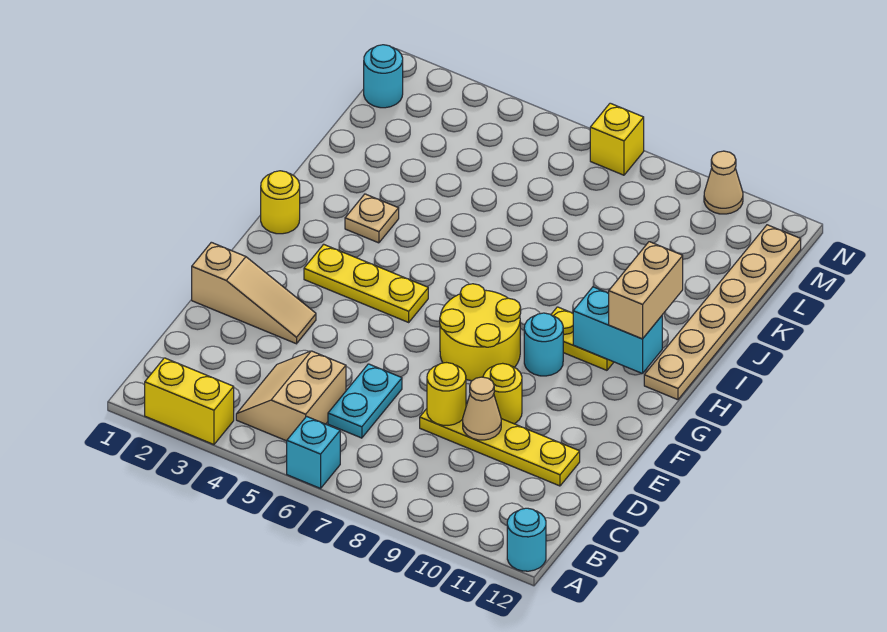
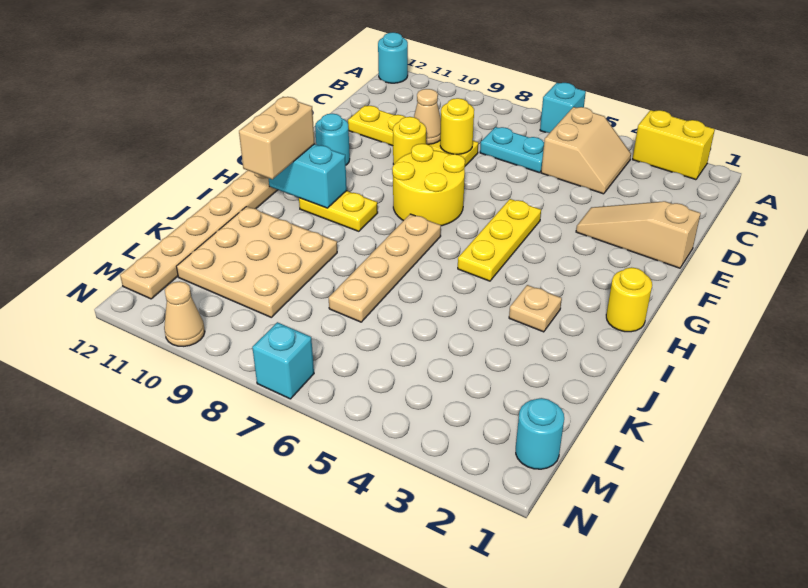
cyan 1x2 plate [328,364,402,438] -> cyan 1x2 plate turned to [480,127,544,173]
yellow 1x3 plate [304,244,428,322] -> yellow 1x3 plate turned to [458,199,541,281]
cyan 1x1 round brick [524,313,563,376] -> cyan 1x1 round brick moved to [315,113,350,165]
none -> tan 1x4 plate [329,214,441,322]
none -> tan 3x3 plate [176,206,337,317]
yellow 1x1 brick [590,103,644,175] -> cyan 1x1 brick [252,322,314,399]

